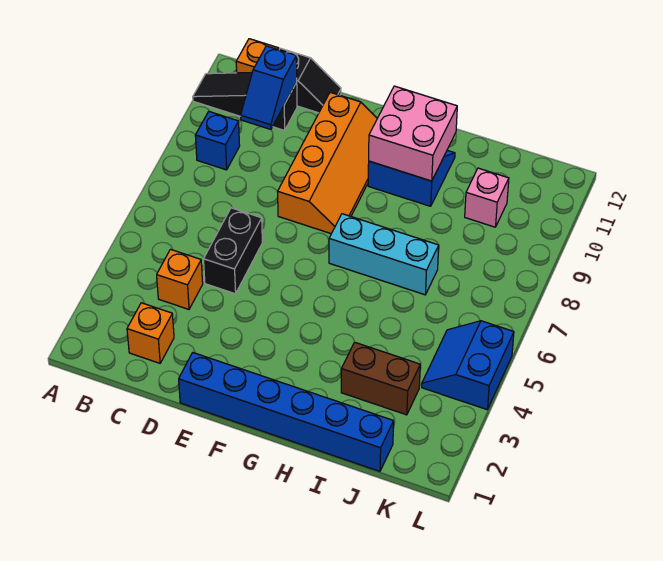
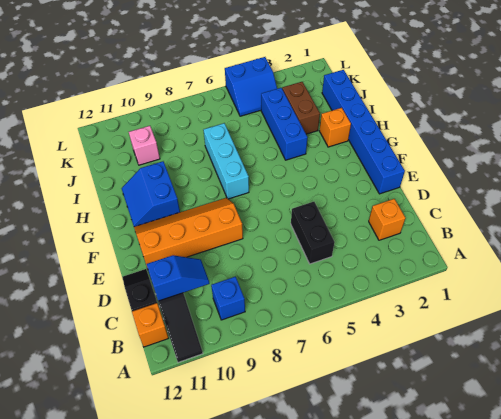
orange 1x1 brick [157,249,203,309] -> orange 1x1 brick moved to [320,108,351,147]
black 1x2 brick [204,208,262,294] -> black 1x2 brick turned to [291,202,335,264]
pink 2x2 brick [369,86,457,181] -> none
none -> blue 1x3 brick [261,88,308,160]

